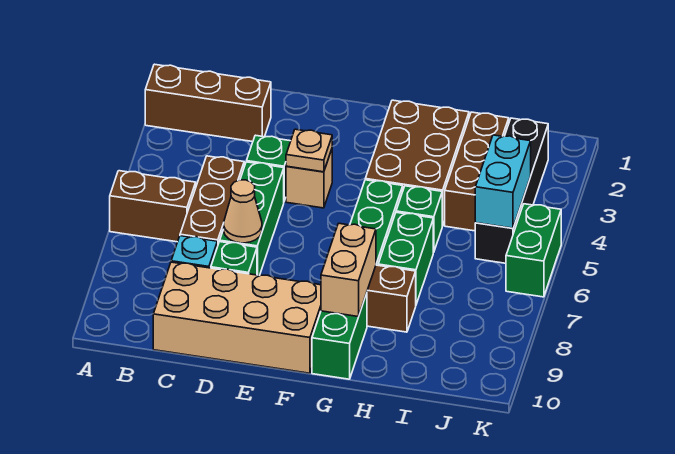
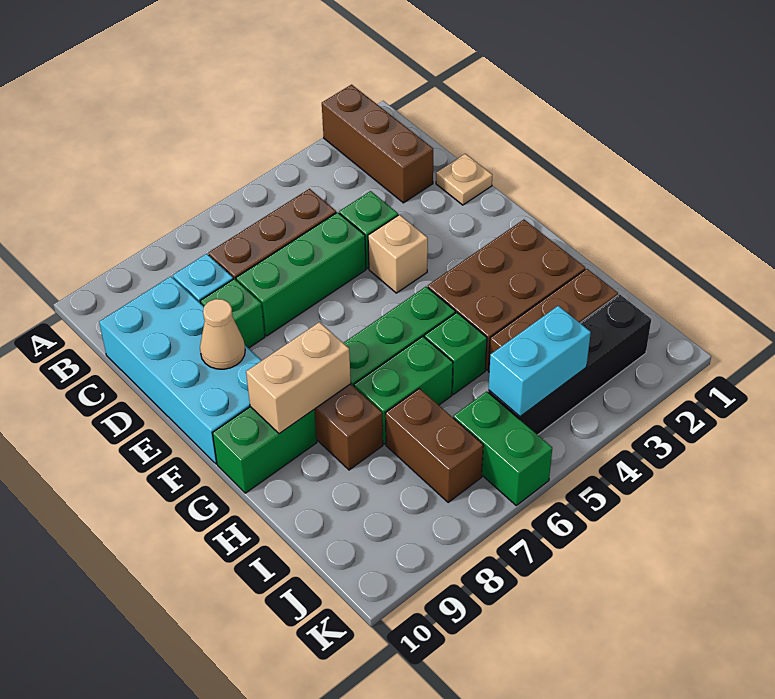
brown 1x2 brick [110,171,196,242] -> brown 1x2 brick moved to [385,388,483,502]
tan 2x4 brick [153,262,321,373] -> cyan 2x4 brick [99,276,262,464]
tan 1x1 cone [224,180,262,243] -> tan 1x1 cone moved to [200,299,245,369]
tan 1x1 plate [286,129,332,172] -> tan 1x1 plate moved to [436,154,492,205]
green 1x2 brick [506,204,561,297] -> green 1x2 brick turned to [453,391,552,505]

